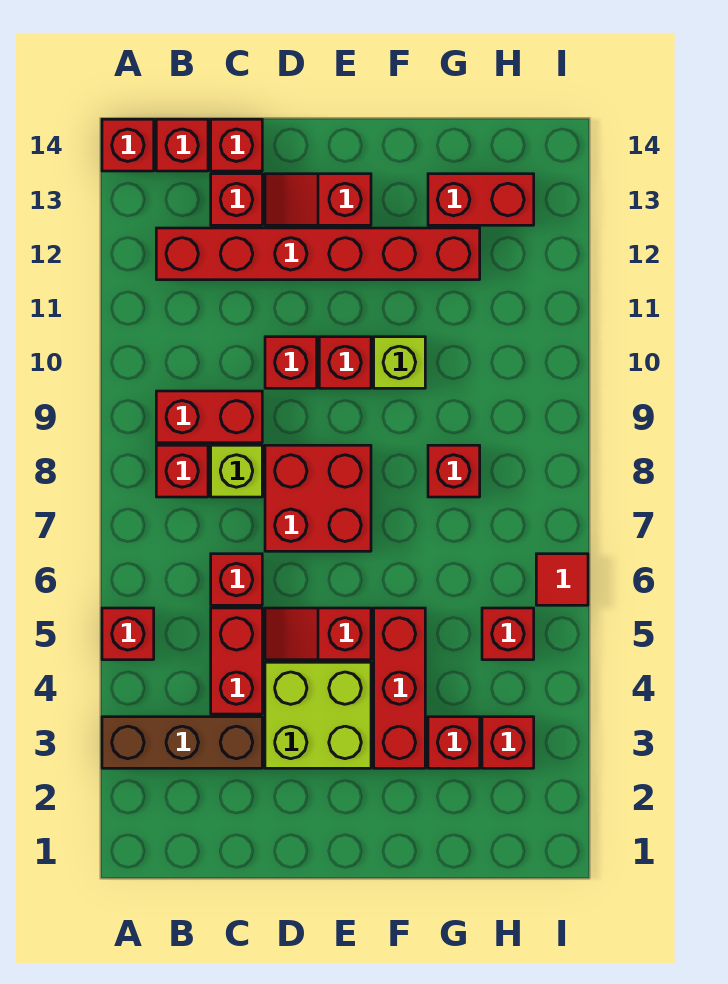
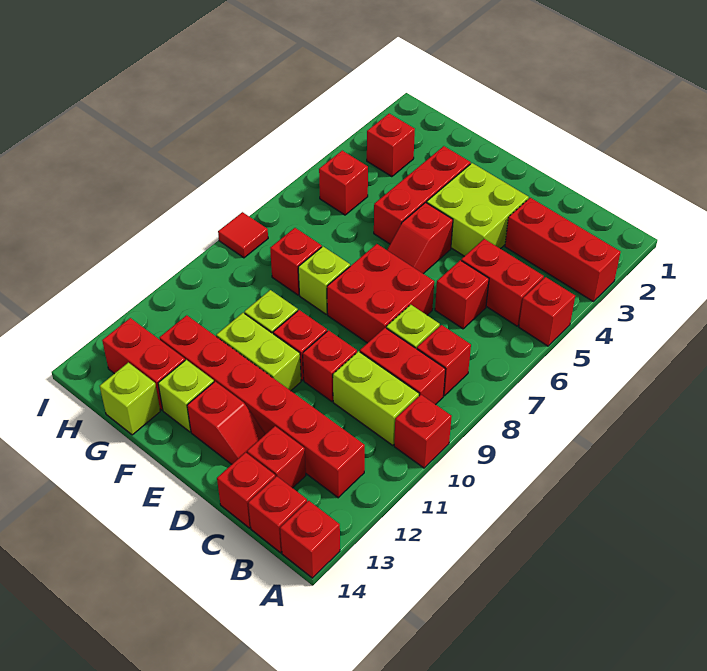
brown 1x3 brick [102,717,262,768] -> red 1x3 brick [505,198,621,302]
none -> lime 1x2 brick [333,351,419,445]
red 1x2 brick [211,608,262,714] -> red 1x2 brick turned to [461,239,544,326]
red 1x2 slope [265,608,371,660] -> red 1x2 slope turned to [387,202,453,274]
none -> lime 1x2 brick [216,313,301,391]
none -> lime 1x1 brick [298,247,350,314]
none -> lime 1x1 brick [158,360,214,432]
red 1x1 brick [428,717,480,768] -> red 1x1 brick moved to [394,395,452,468]
none -> lime 1x1 brick [100,363,160,435]
red 1x1 tile [536,554,588,605] -> red 1x1 tile moved to [218,212,268,258]

